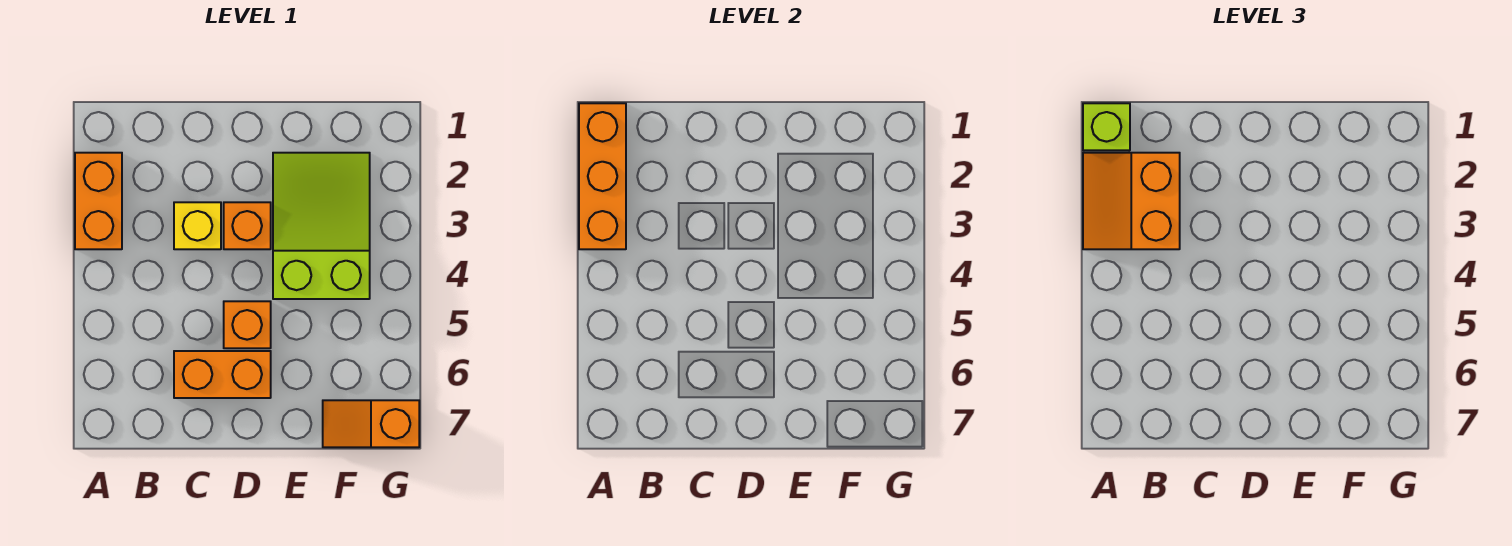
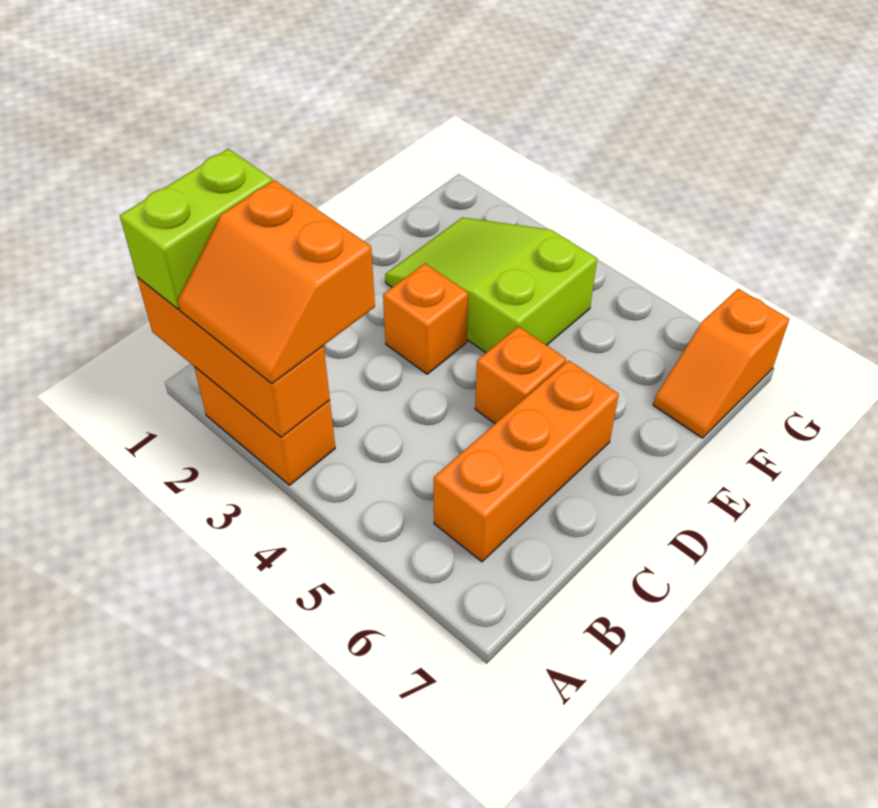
lime 1x1 brick [1083,103,1130,150] -> lime 1x2 brick [120,149,272,309]
yellow 1x1 brick [174,202,221,249] -> none
orange 1x2 brick [174,351,271,398] -> orange 1x3 brick [434,360,619,562]

